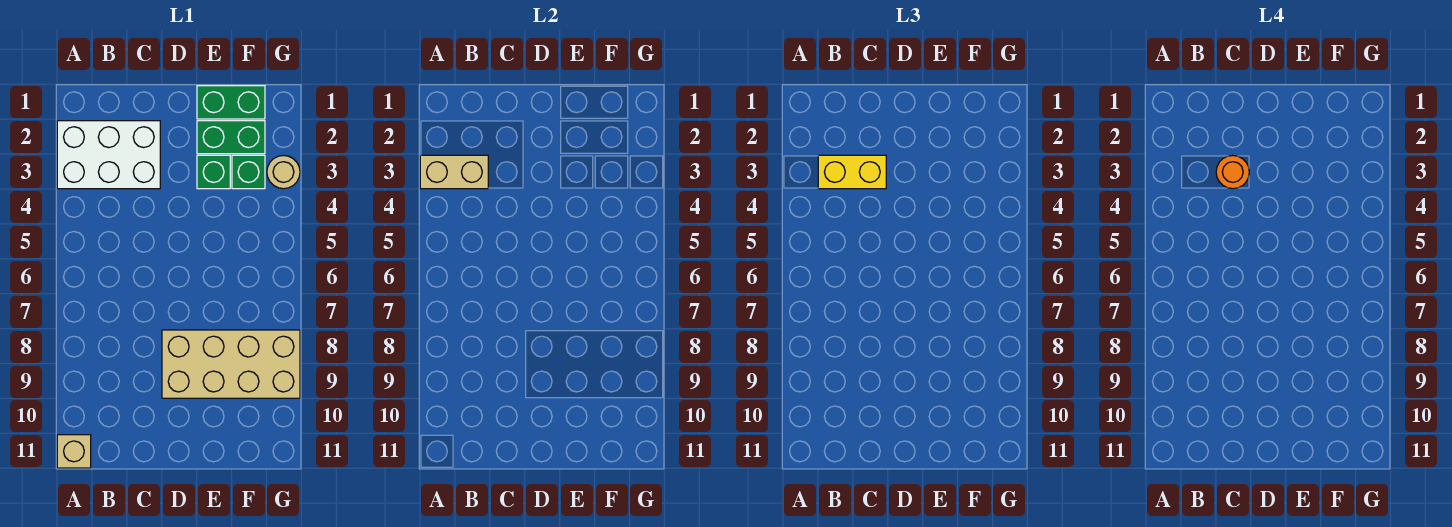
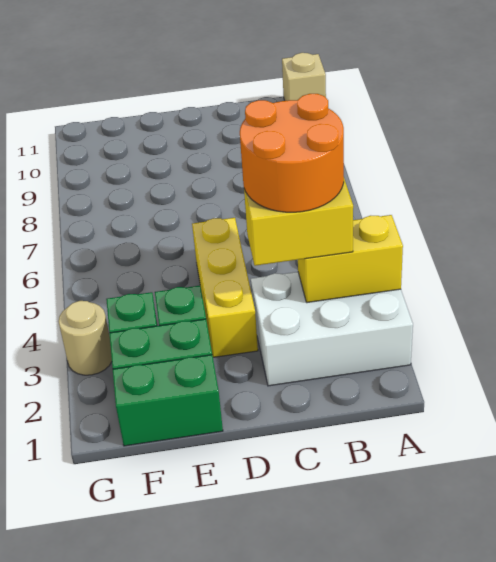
tan 1x2 brick [420,155,488,189] -> yellow 1x2 brick [298,215,403,303]
orange 1x1 round brick [1216,155,1249,189] -> orange 2x2 round brick [240,94,344,212]
none -> yellow 1x3 brick [192,218,258,357]
tan 2x4 brick [162,330,300,398] -> none

